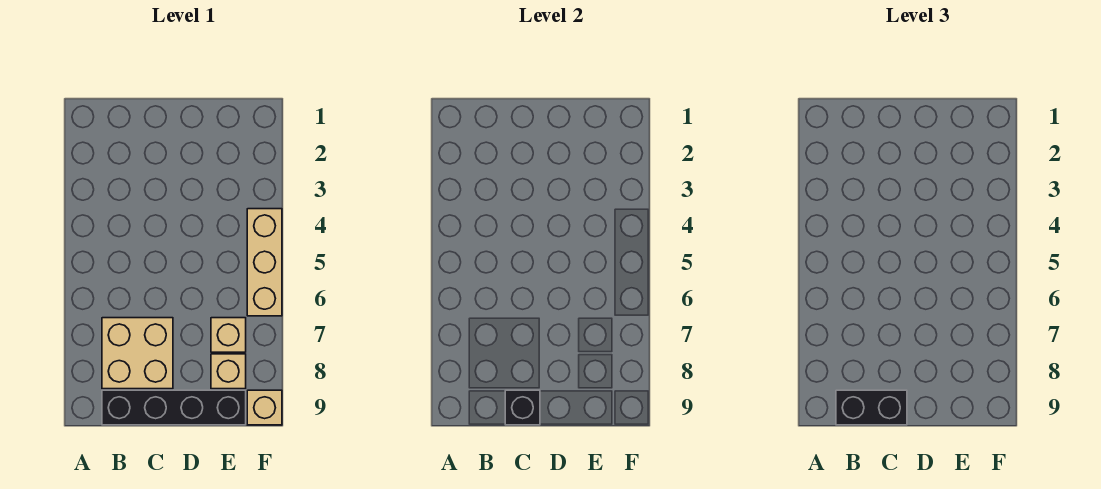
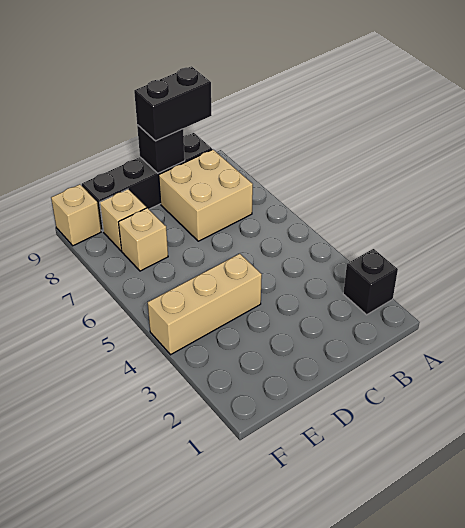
none -> black 1x1 brick [343,249,398,315]
tan 1x3 brick [247,209,282,316] -> tan 1x3 brick turned to [148,254,262,355]

